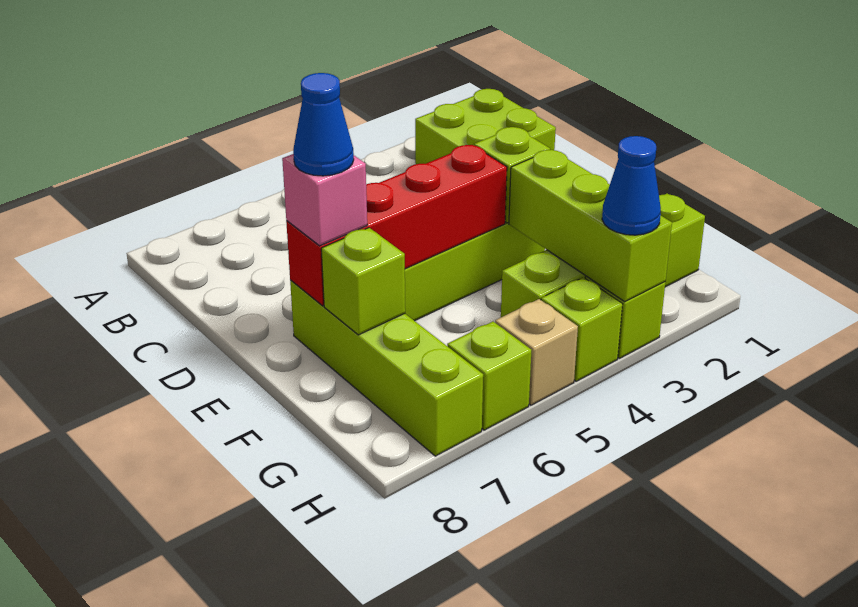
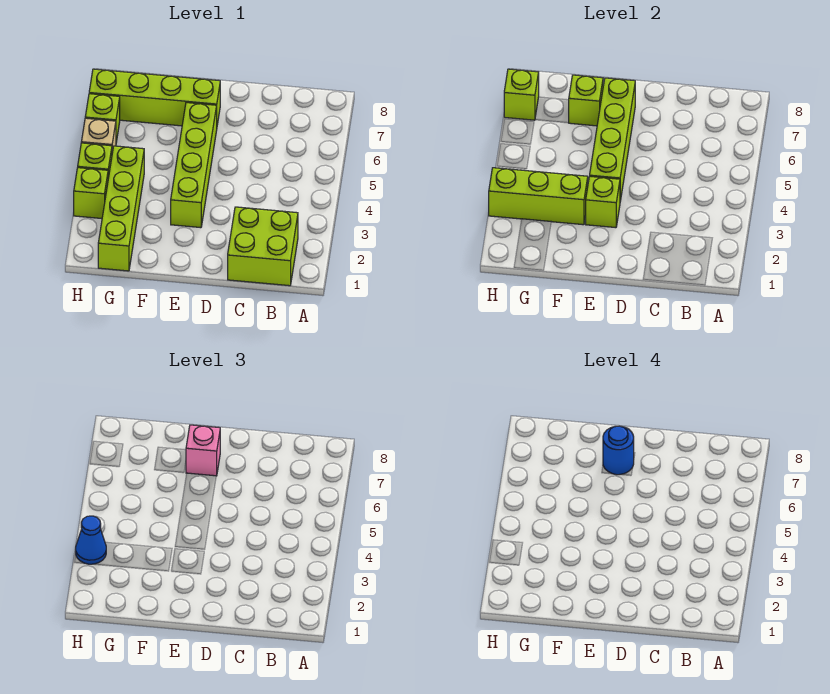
red 1x4 brick [286,145,507,306] -> lime 1x4 brick [590,78,635,201]
blue 1x1 cone [293,73,354,176] -> blue 1x1 round brick [603,426,634,475]
none -> lime 1x1 brick [504,69,539,120]

